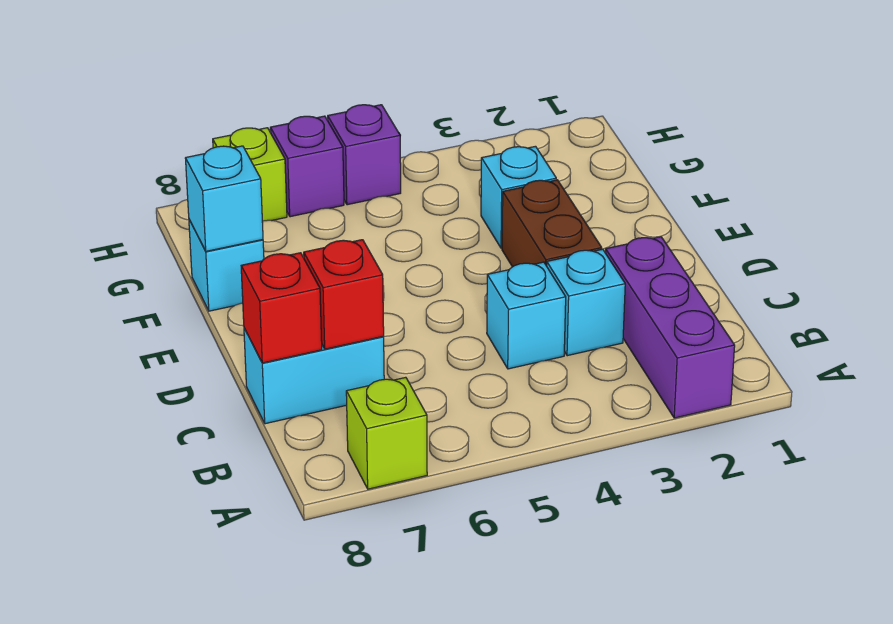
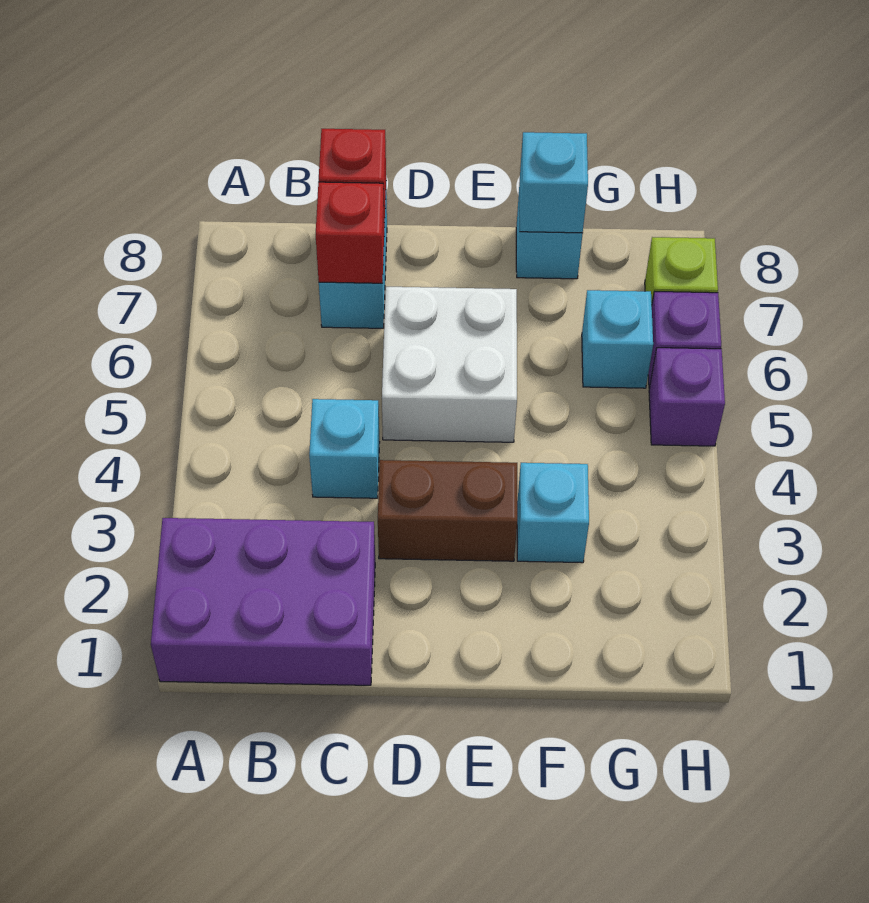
purple 1x3 brick [606,237,735,418] -> purple 2x3 brick [151,518,375,685]
lime 1x1 brick [346,377,427,489] -> none
cyan 1x1 brick [547,249,625,356] -> cyan 1x1 brick moved to [582,290,653,388]
none -> white 2x2 brick [382,287,517,442]

